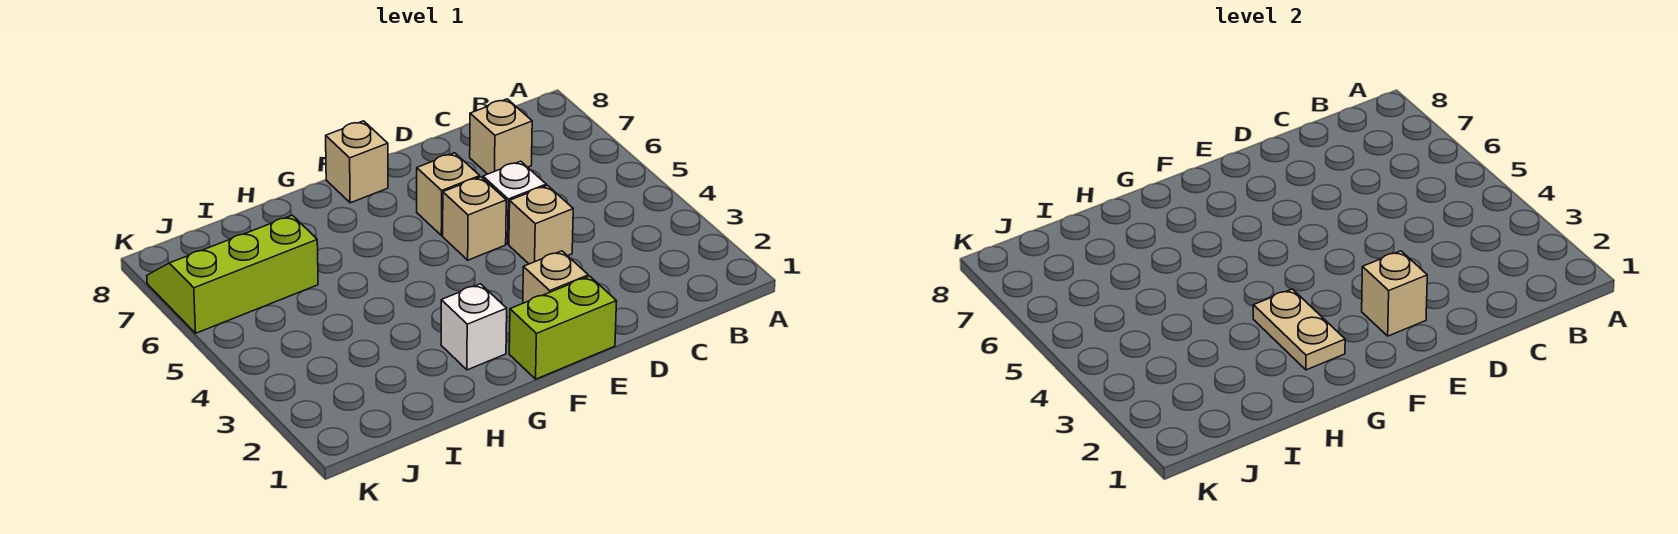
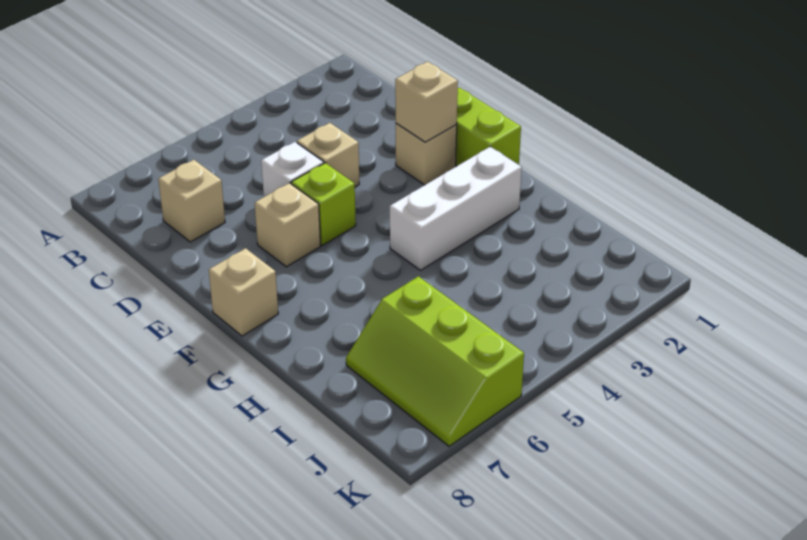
tan 1x1 brick [443,177,506,260] -> lime 1x1 brick [291,163,356,245]
white 1x1 brick [441,284,507,370] -> white 1x3 brick [390,147,522,270]
tan 1x2 plate [1253,289,1345,370] -> none

